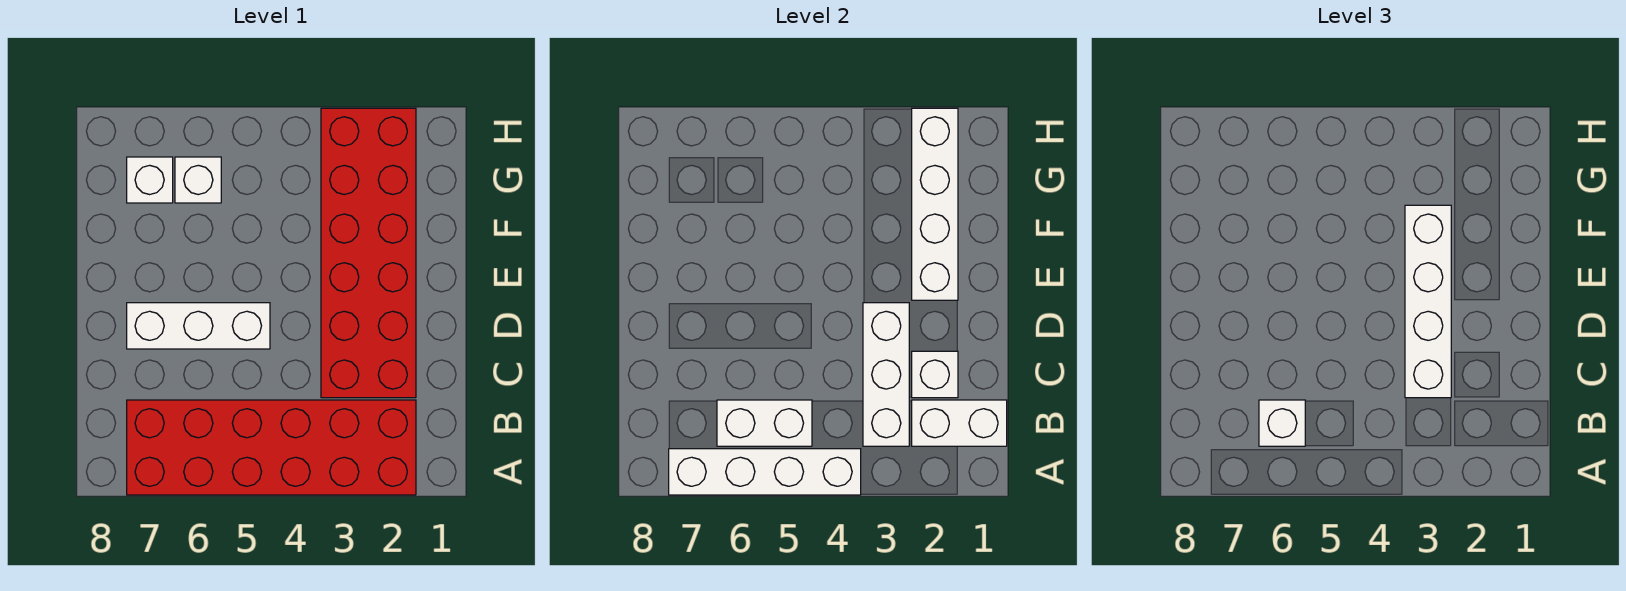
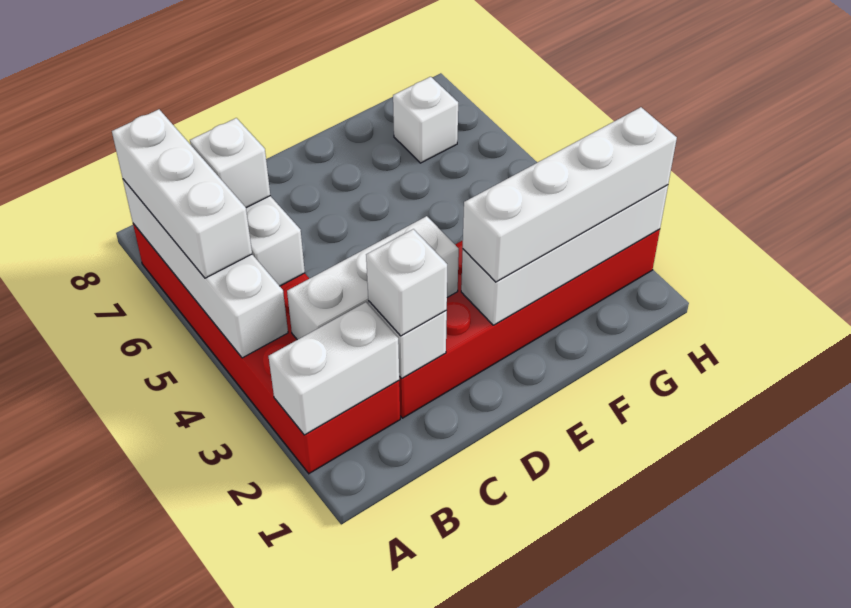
white 1x2 brick [912,400,1007,446] -> white 1x2 brick turned to [268,302,399,435]
white 1x4 brick [1405,205,1451,398] -> white 1x4 brick moved to [463,107,677,282]
white 1x3 brick [127,303,270,349] -> white 1x3 brick moved to [112,109,252,278]
white 1x1 brick [175,157,221,203] -> white 1x1 brick moved to [366,229,447,336]

